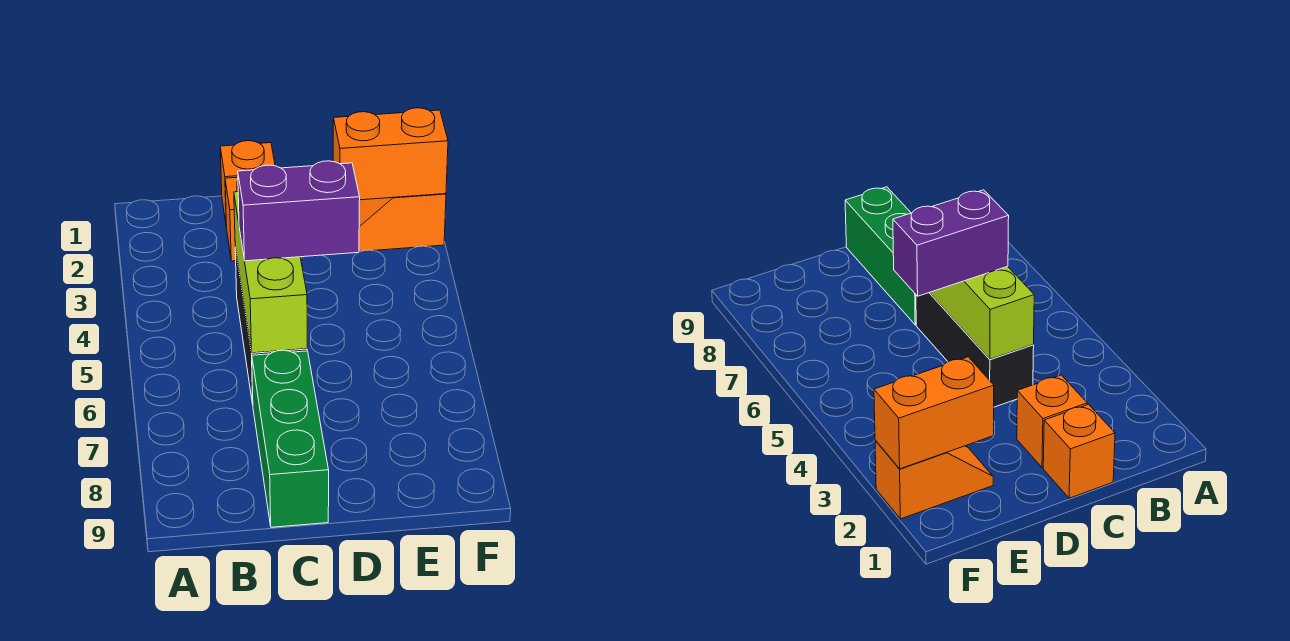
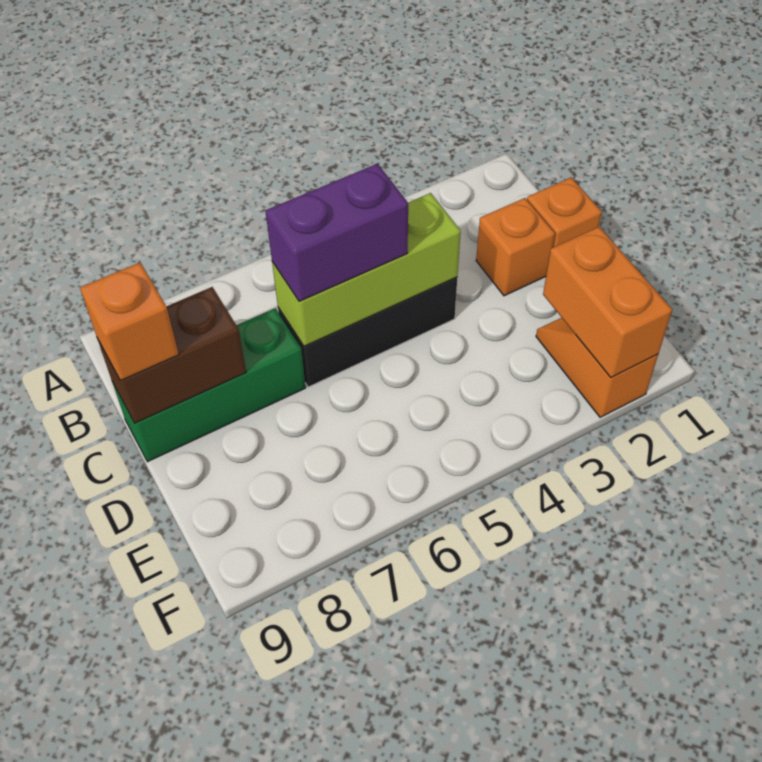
purple 1x2 brick [238,161,360,261] -> purple 1x2 brick turned to [266,164,408,301]
none -> brown 1x2 brick [97,287,246,423]
none -> orange 1x1 brick [80,263,179,381]

